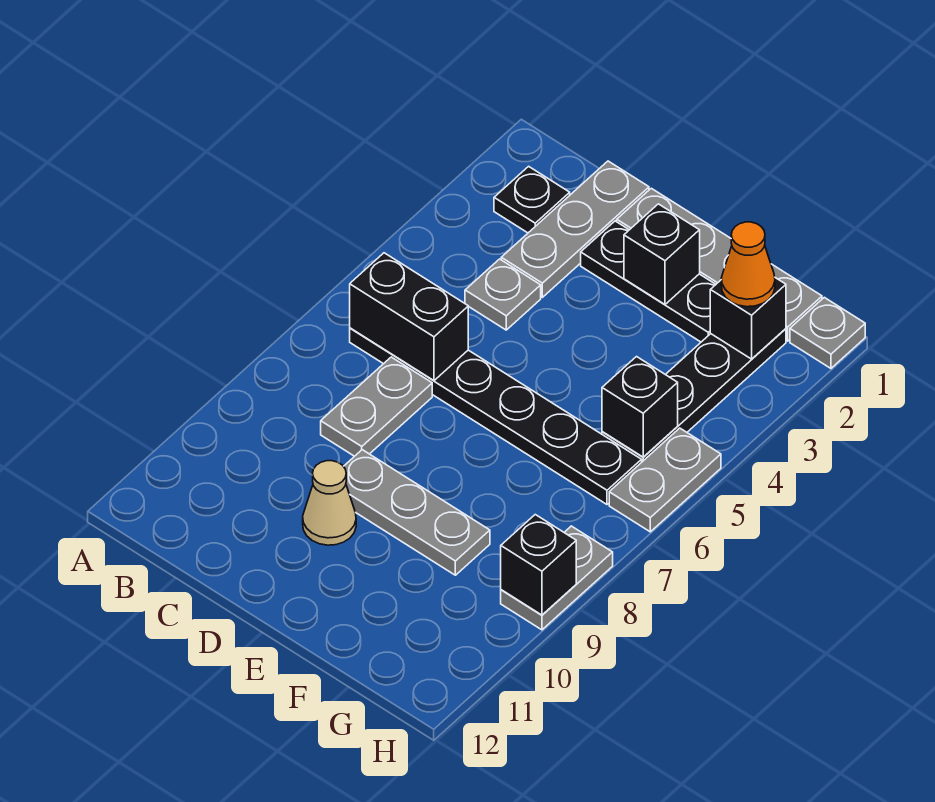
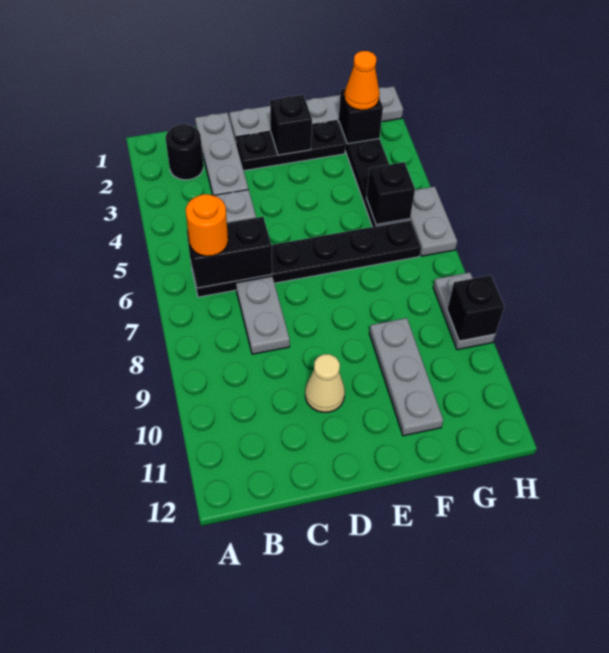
black 1x1 plate [494,166,570,233] -> black 1x1 round brick [166,124,203,180]
none -> orange 1x1 round brick [186,194,228,256]
grey 1x3 plate [343,450,490,575] -> grey 1x3 plate turned to [369,318,443,436]

